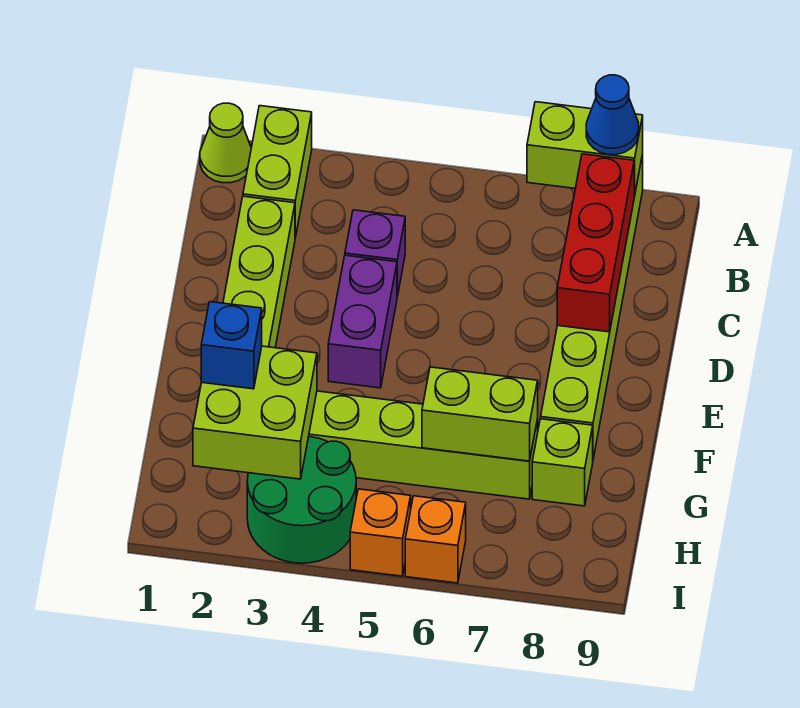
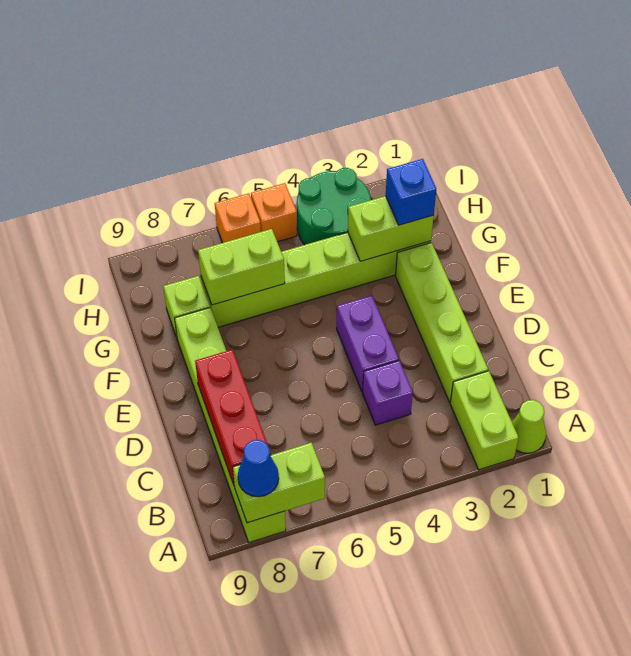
lime 2x2 brick [193,346,317,479] -> lime 1x2 brick [348,196,434,261]

